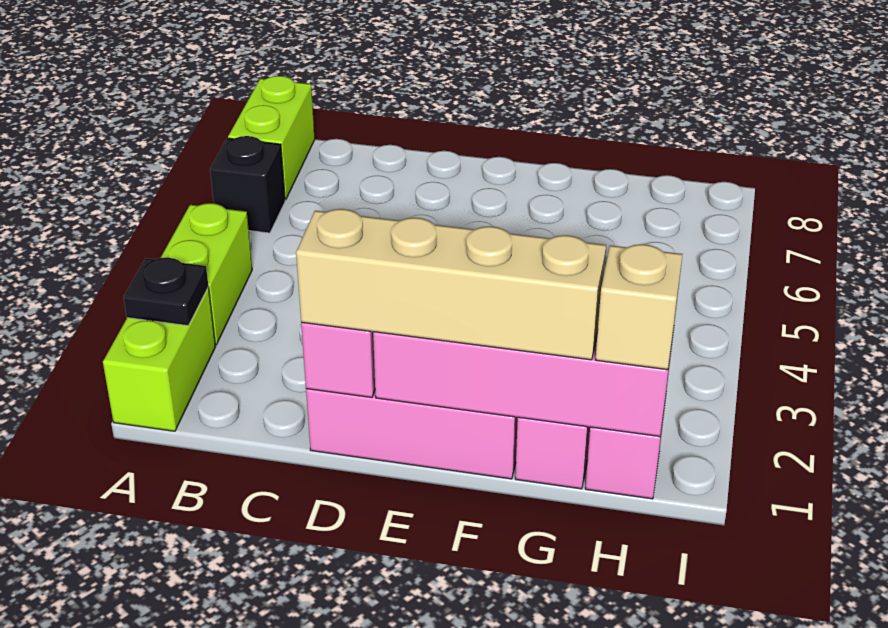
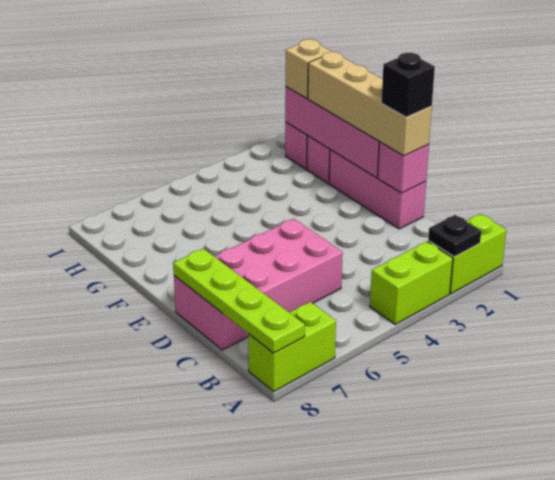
black 1x1 brick [210,136,285,233] -> black 1x1 brick moved to [381,53,435,117]
none -> lime 1x4 plate [173,249,305,353]
none -> pink 2x4 brick [174,219,343,350]

